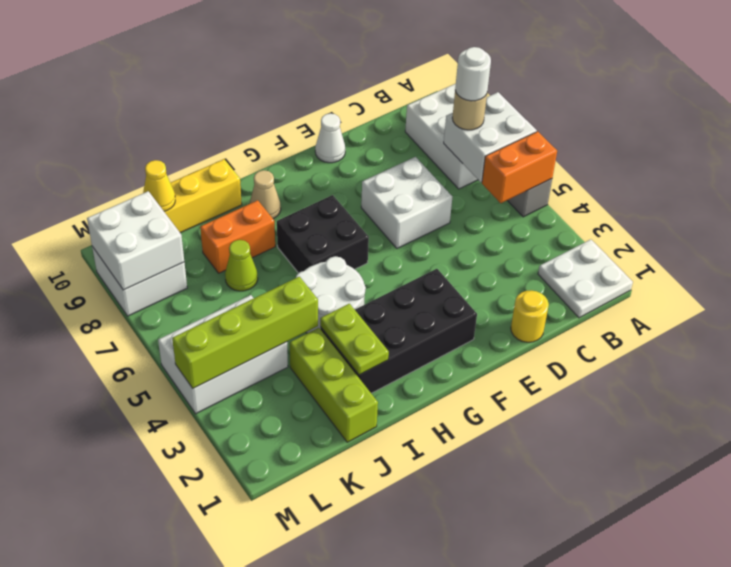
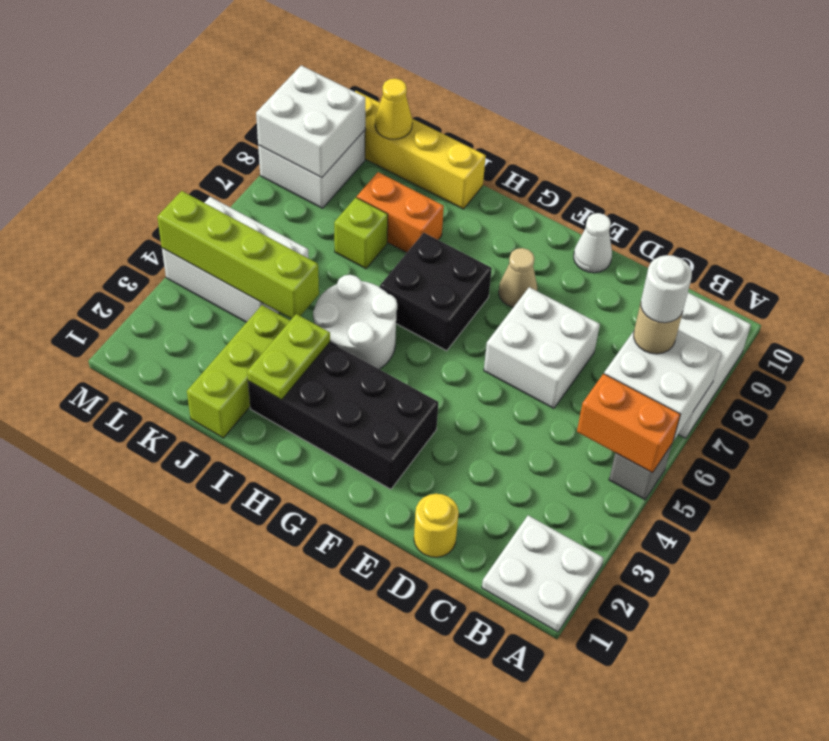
tan 1x1 cone [249,170,281,219] -> tan 1x1 cone moved to [499,248,537,307]
lime 1x1 cone [225,240,258,291] -> lime 1x1 brick [334,198,388,269]

